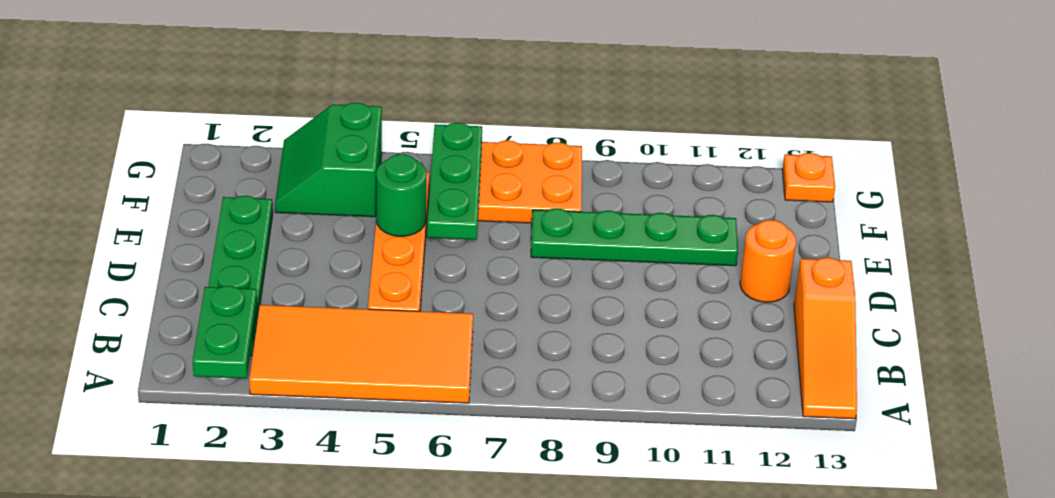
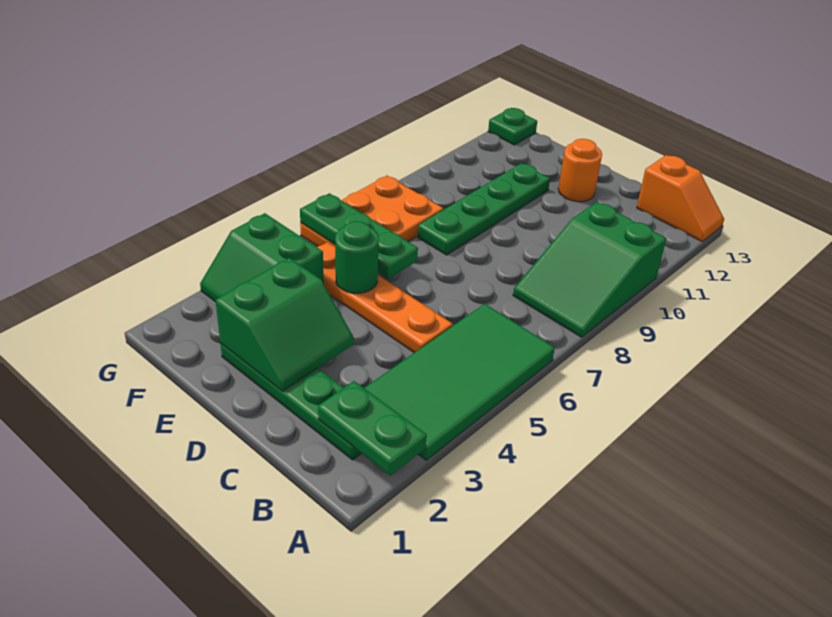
orange 2x4 tile [249,305,473,403] -> green 2x4 tile [364,304,555,460]
none -> green 2x3 slope [513,202,666,337]
orange 1x3 slope [794,258,857,419] -> orange 1x2 slope [637,155,724,241]
none -> green 2x2 slope [216,258,354,391]
orange 1x1 plate [782,153,835,202] -> green 1x1 plate [488,108,537,145]

